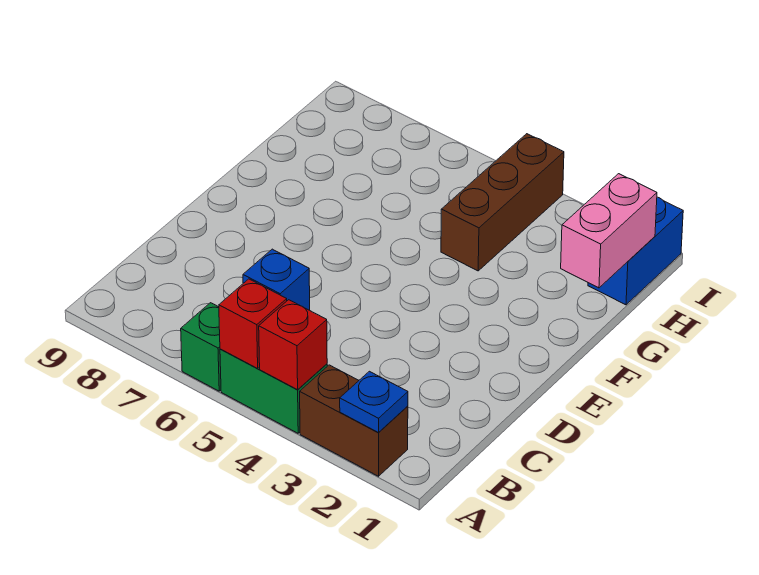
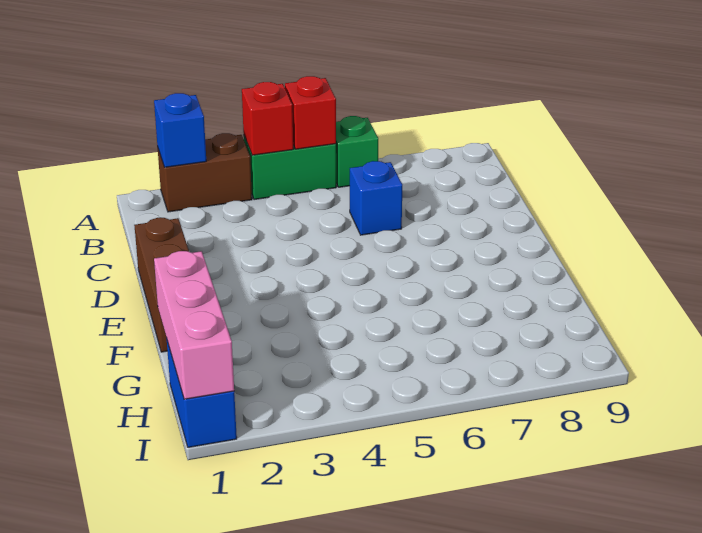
blue 1x1 plate [340,371,408,433] -> blue 1x1 brick [154,93,206,167]
pink 1x2 brick [561,174,657,288] -> pink 1x3 brick [154,251,234,399]
brown 1x3 brick [441,134,564,271] -> brown 1x3 brick moved to [134,218,189,352]

